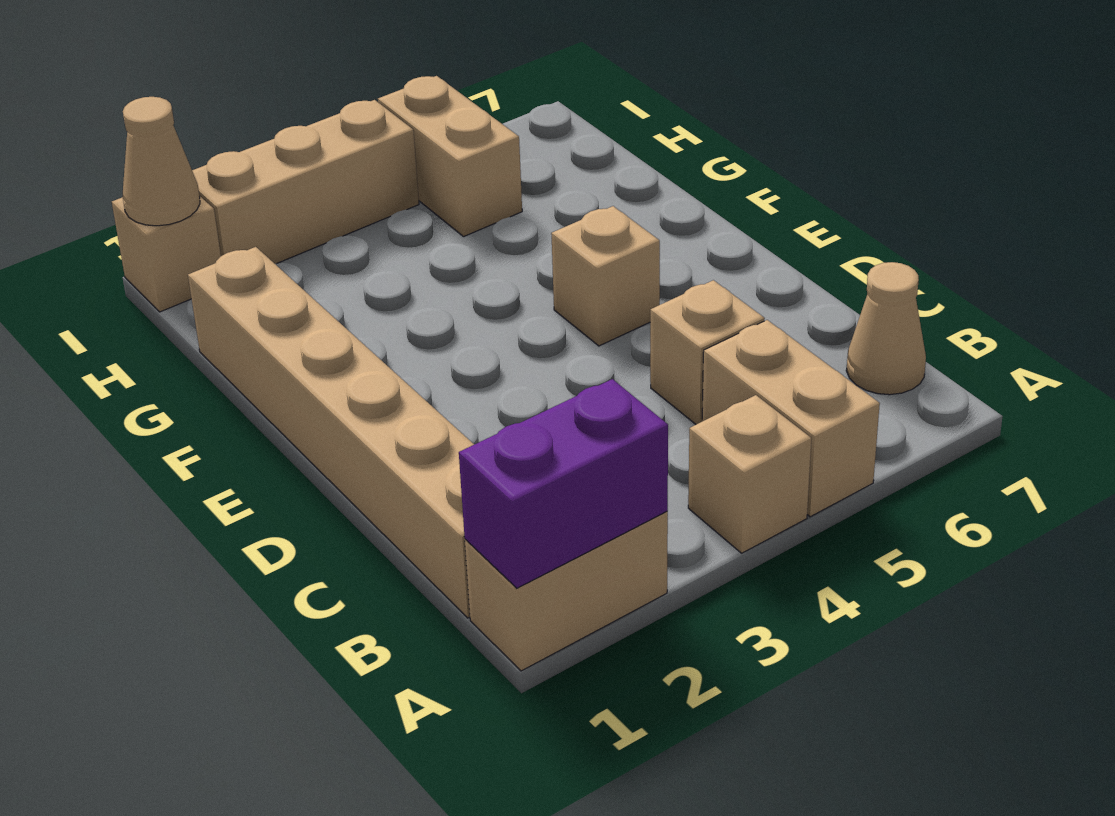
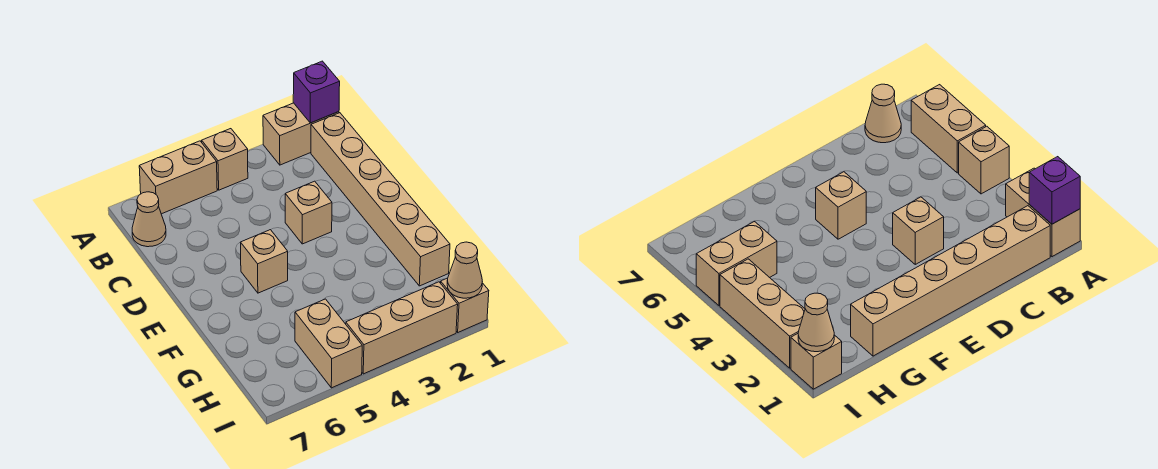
purple 1x2 brick [459,379,668,588] -> purple 1x1 brick [293,61,340,123]
tan 1x2 brick [702,320,880,517] -> tan 1x2 brick turned to [139,141,217,214]
tan 1x1 brick [650,280,765,424] -> tan 1x1 brick moved to [285,181,332,244]

